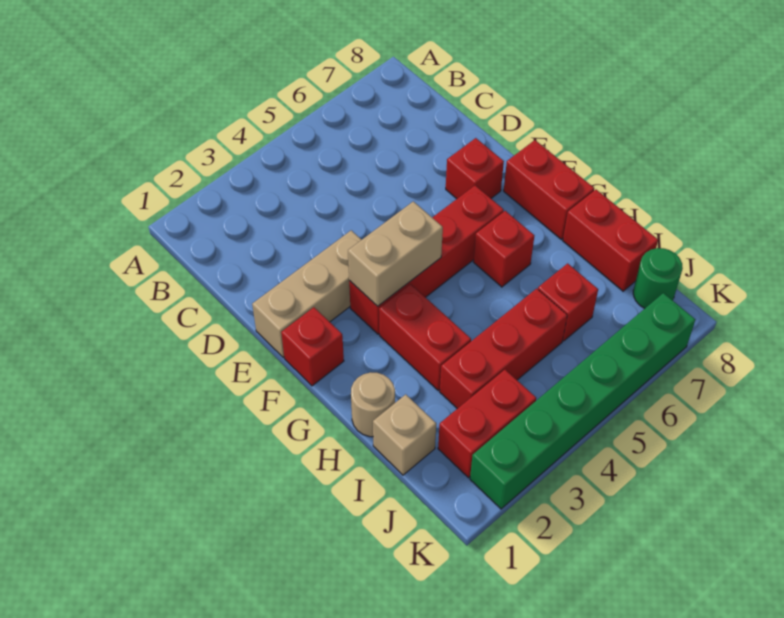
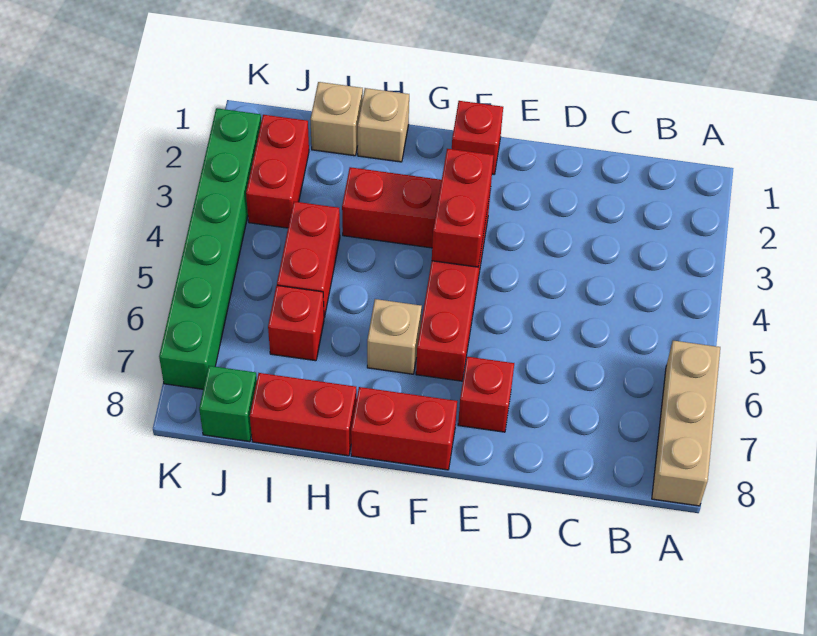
tan 1x3 brick [252,230,361,358] -> tan 1x3 brick moved to [652,341,720,506]
tan 1x2 brick [348,201,443,306] -> red 1x2 brick [432,149,494,267]
red 1x1 brick [473,211,534,287] -> tan 1x1 brick [367,299,422,374]
tan 1x1 round brick [351,372,395,437] -> tan 1x1 brick [358,88,409,162]
red 1x3 brick [440,288,567,409] -> red 1x2 brick [277,202,340,318]
green 1x1 round brick [633,248,683,308] -> green 1x1 brick [199,366,257,442]

